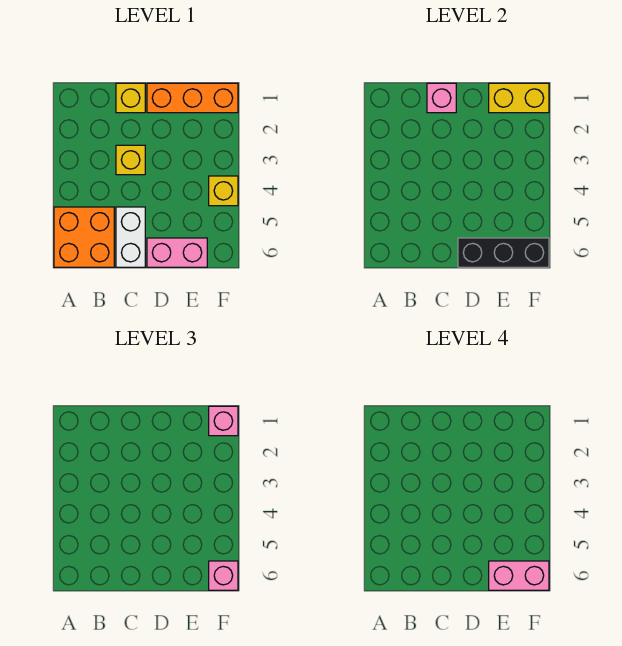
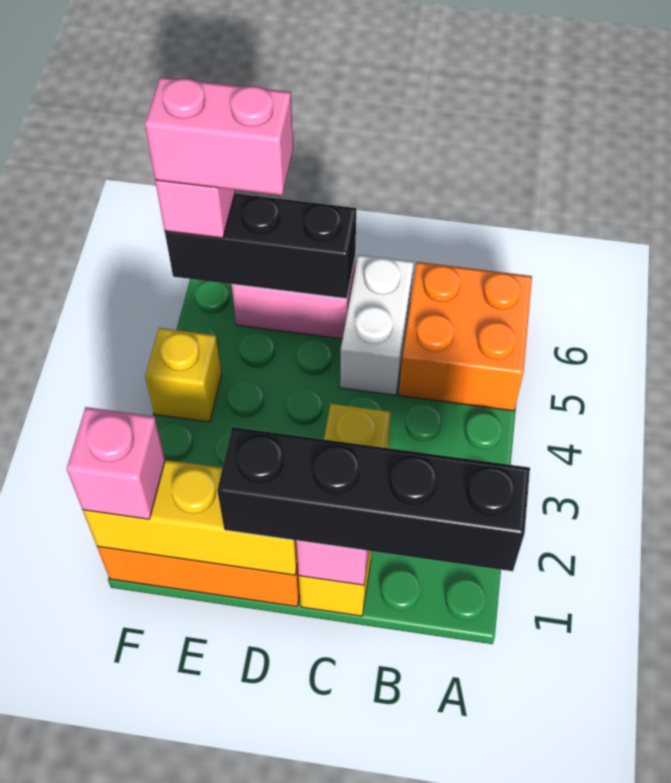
none -> black 1x4 brick [217,427,530,571]
yellow 1x2 brick [489,83,549,113] -> yellow 1x3 brick [83,460,298,575]

